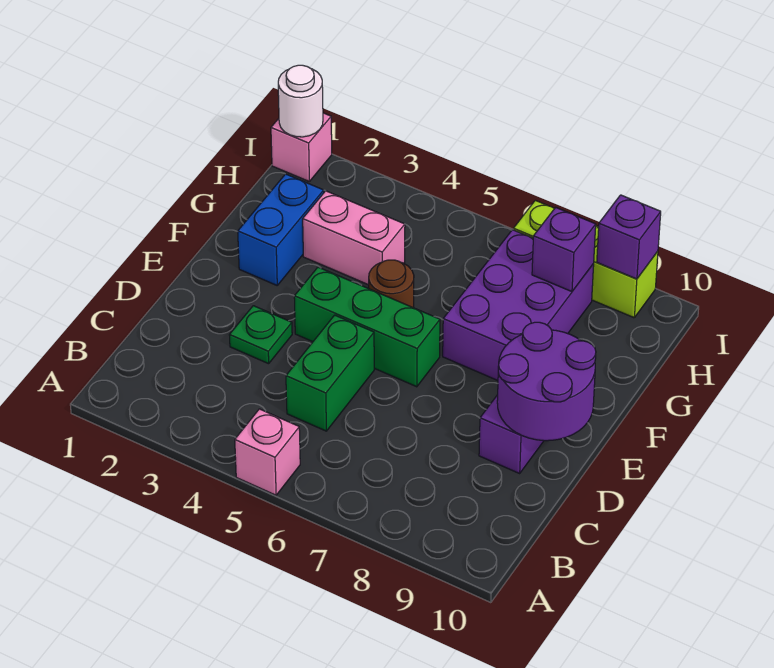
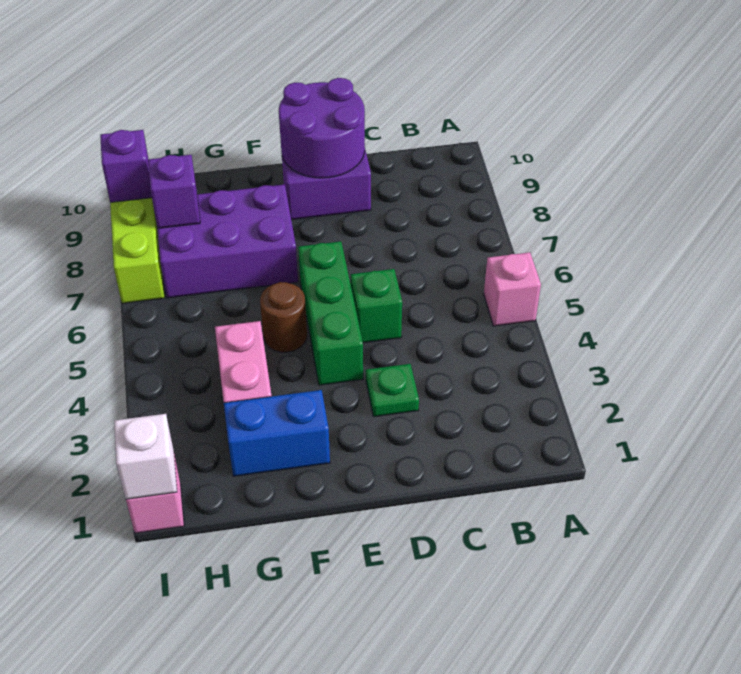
green 1x2 brick [286,315,374,431] -> green 1x1 brick [351,269,402,343]
white 1x1 round brick [278,65,323,137] -> white 1x1 brick [114,414,177,499]

